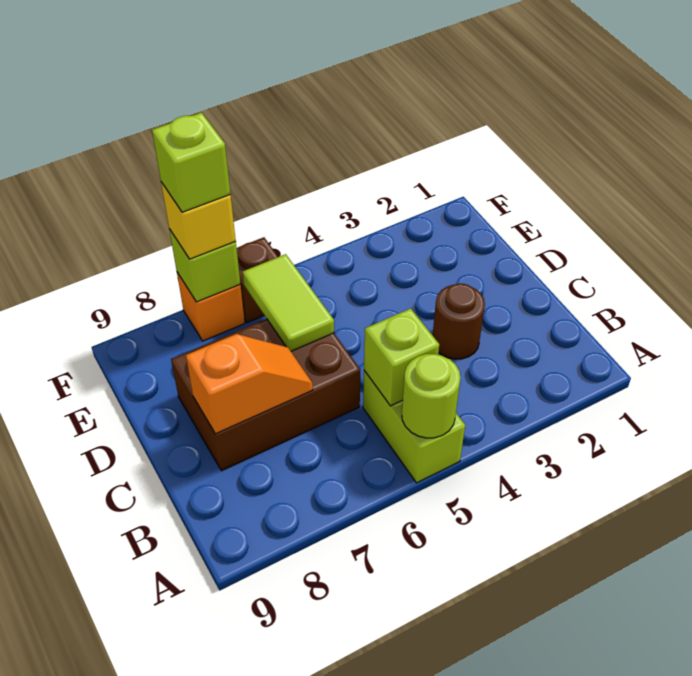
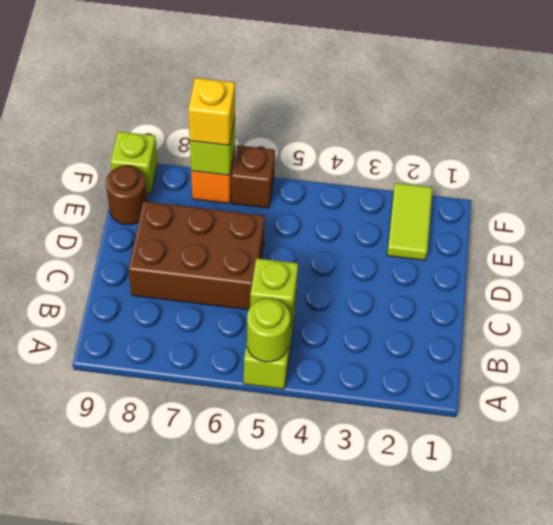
brown 1x1 round brick [433,284,485,359] -> brown 1x1 round brick moved to [106,166,147,225]
orange 1x2 slope [186,334,313,434] -> none
lime 1x2 tile [242,254,334,351] -> lime 1x2 tile moved to [387,183,432,260]
lime 1x1 brick [152,113,230,212] -> lime 1x1 brick moved to [110,131,158,194]

